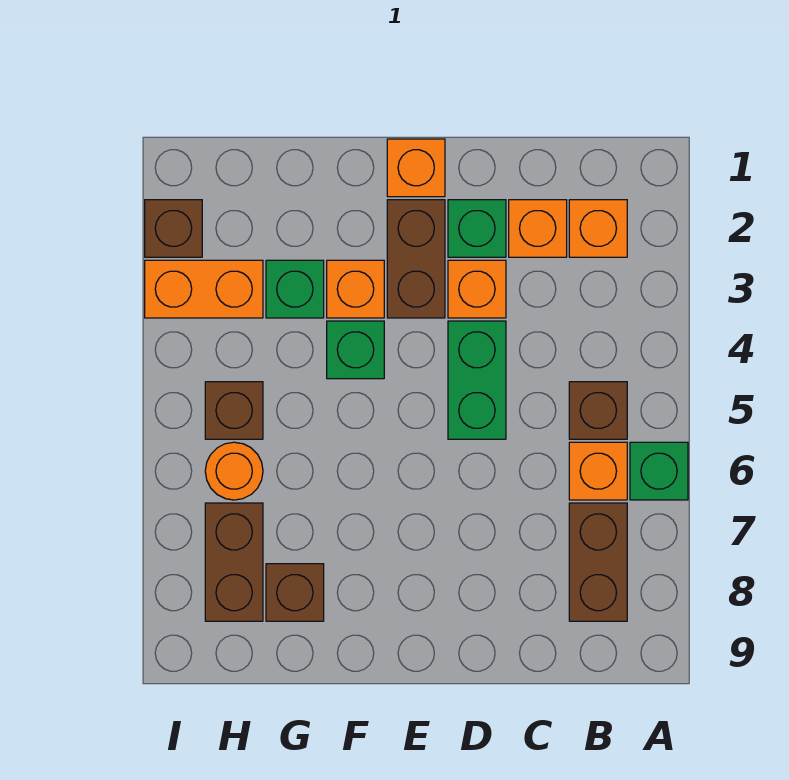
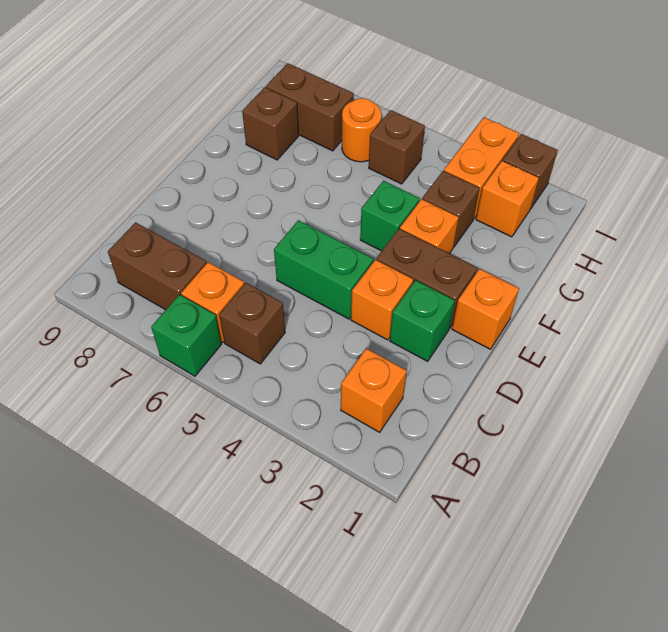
orange 1x1 brick [509,200,567,257] -> orange 1x1 brick moved to [476,161,539,237]
green 1x1 brick [266,260,324,318] -> brown 1x1 brick [422,171,480,247]

